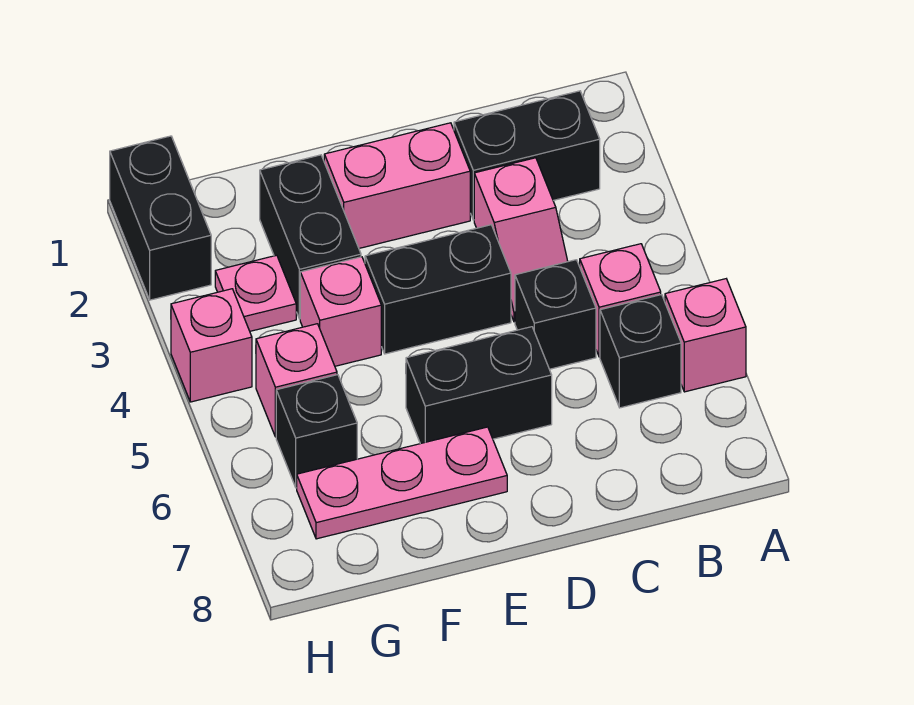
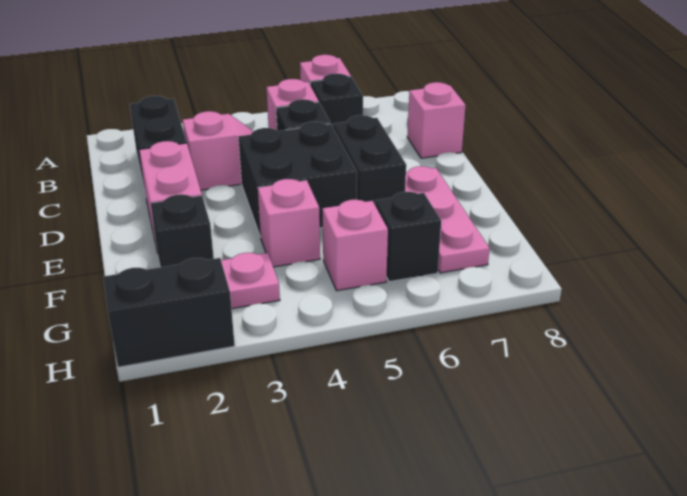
black 1x2 brick [365,225,511,354] -> black 2x2 brick [238,122,357,237]
black 1x2 brick [260,155,361,319] -> black 1x1 brick [151,194,214,267]
pink 1x1 brick [171,289,252,402] -> pink 1x1 brick moved to [407,82,466,158]

